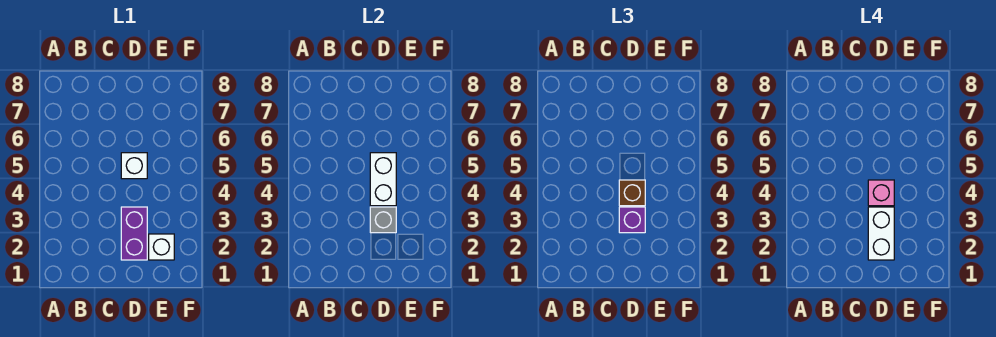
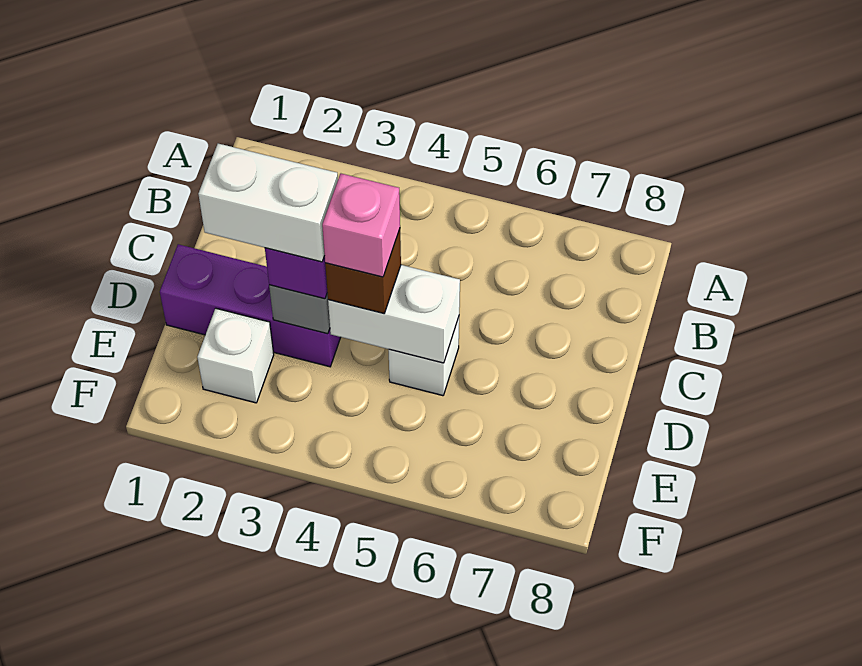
purple 1x2 brick [121,207,147,260] -> purple 1x3 brick [160,244,341,367]

